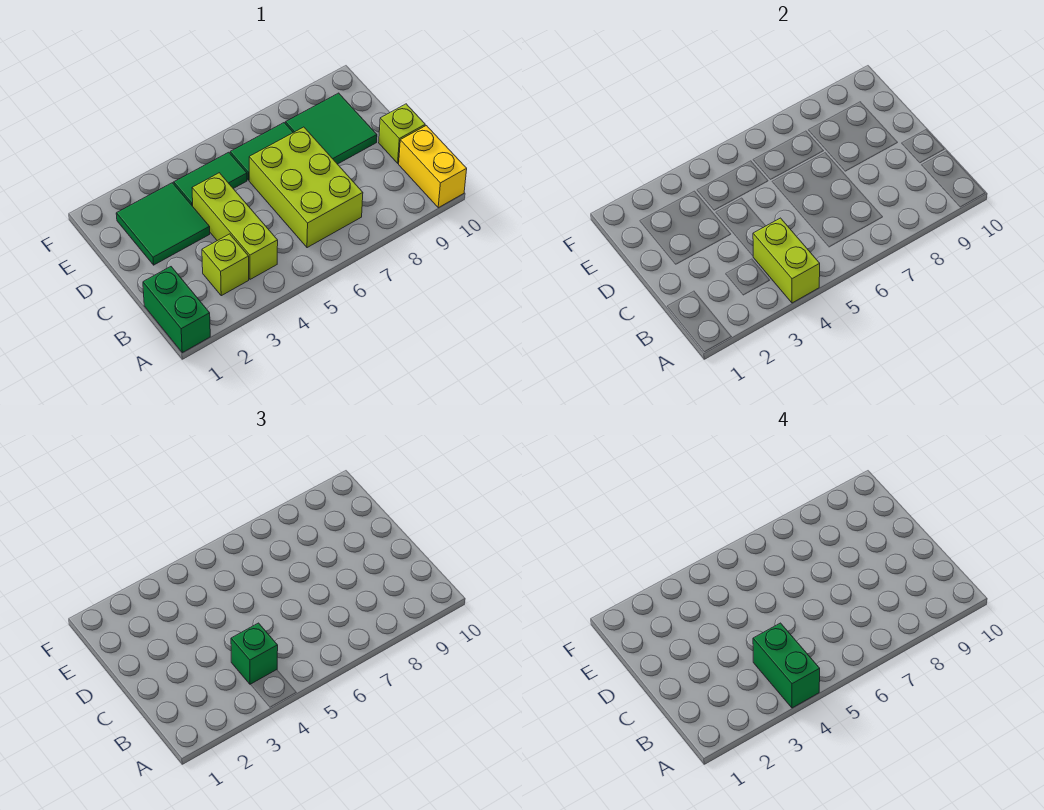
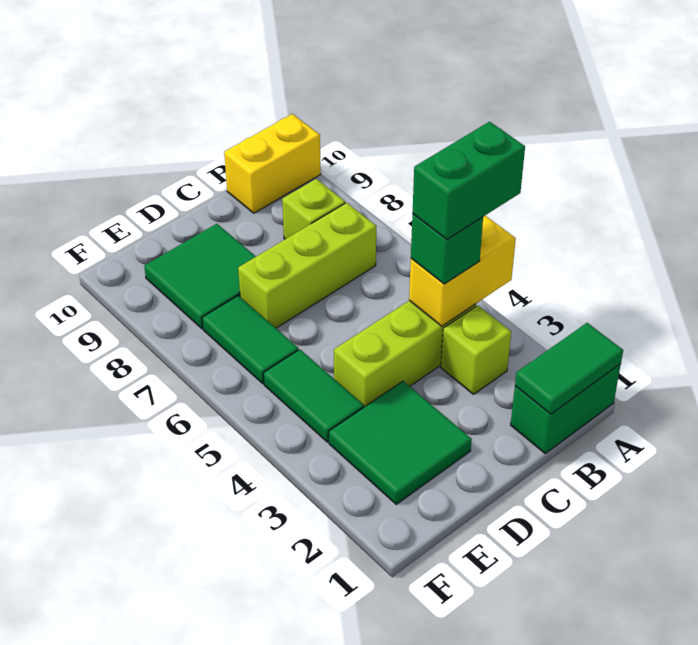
none -> green 1x2 tile [515,323,623,414]
lime 1x2 brick [753,218,820,303] -> yellow 1x2 brick [409,216,516,326]
lime 2x3 brick [249,127,363,248] -> lime 1x3 brick [238,203,376,328]
lime 1x1 brick [379,104,425,163] -> lime 1x1 brick moved to [282,179,345,239]

